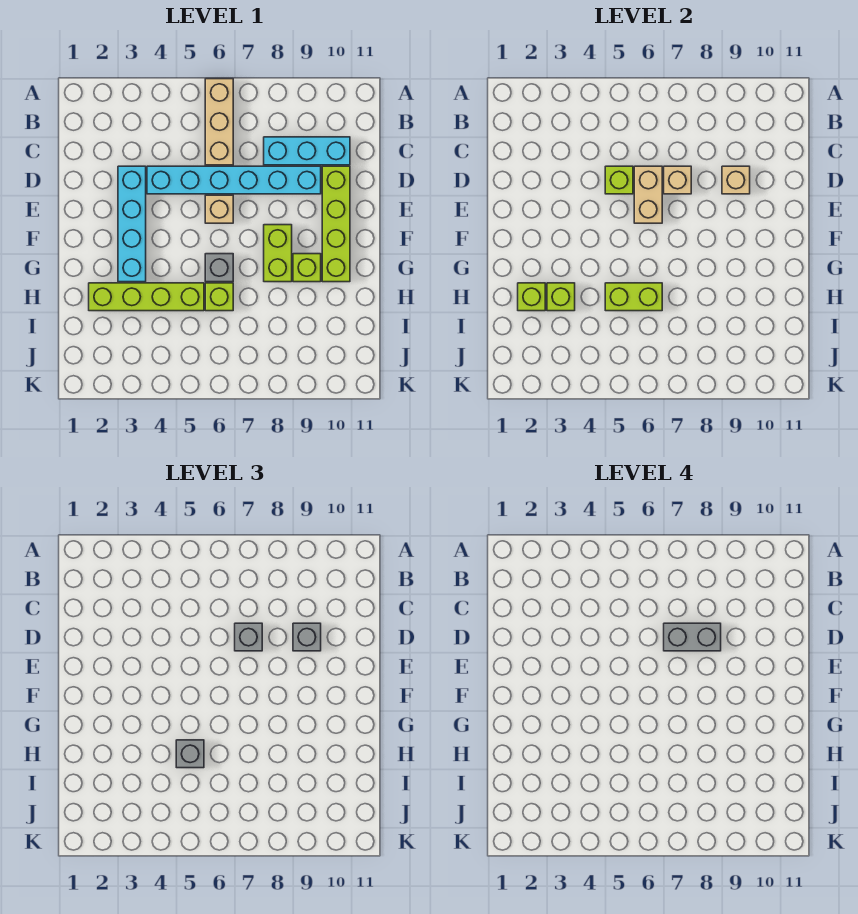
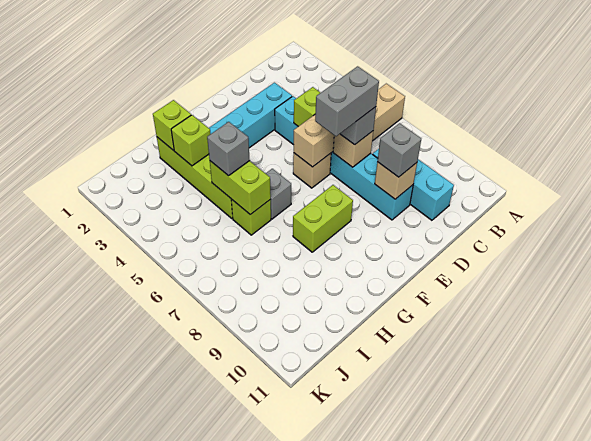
grey 1x2 brick [664,623,721,651] -> grey 1x2 brick turned to [315,66,379,136]
lime 1x4 brick [322,166,350,282] -> none
lime 1x1 brick [293,254,321,282] -> none

